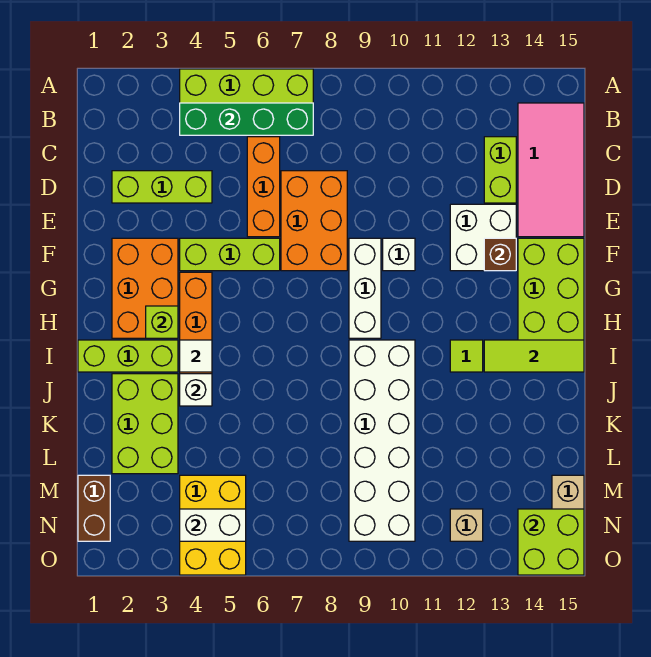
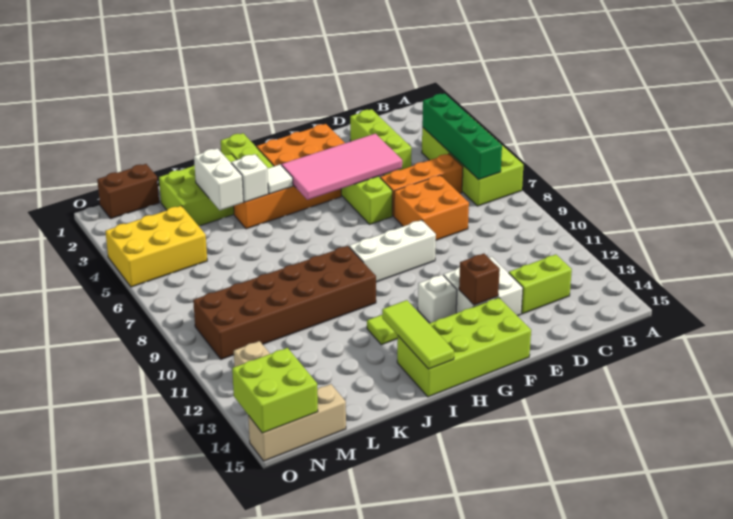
pink 2x4 tile [518,103,584,237] -> pink 2x4 tile moved to [281,134,402,200]
orange 2x3 brick [281,171,347,271] -> orange 2x2 brick [394,175,469,240]
white 1x1 brick [383,238,415,271] -> white 1x1 brick moved to [418,275,457,323]
lime 1x1 brick [146,306,178,338] -> none
white 2x6 brick [349,340,415,541] -> brown 2x6 brick [193,246,376,359]
white 1x2 brick [180,509,246,541] -> white 1x2 brick moved to [194,148,244,210]

